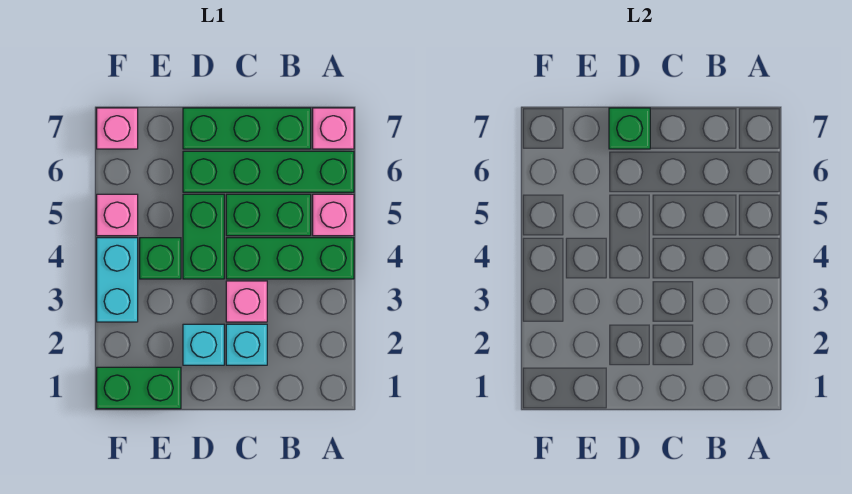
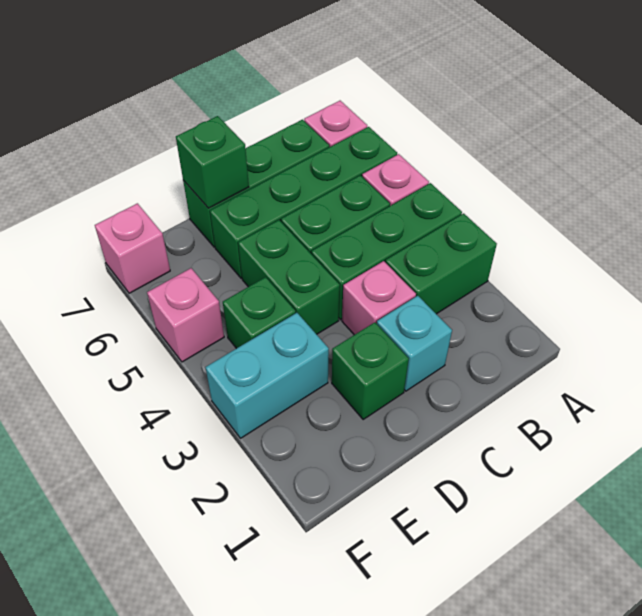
cyan 1x1 brick [183,324,224,365] -> green 1x1 brick [332,322,409,419]
green 1x2 brick [97,367,181,409] -> green 1x2 brick moved to [385,213,497,314]
cyan 1x2 brick [97,238,138,322] -> cyan 1x2 brick turned to [206,313,329,438]

